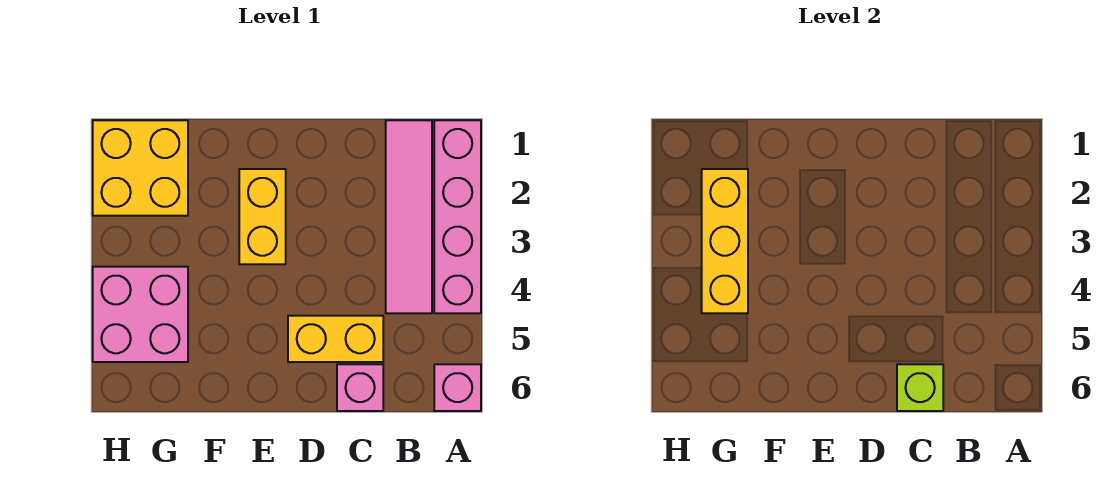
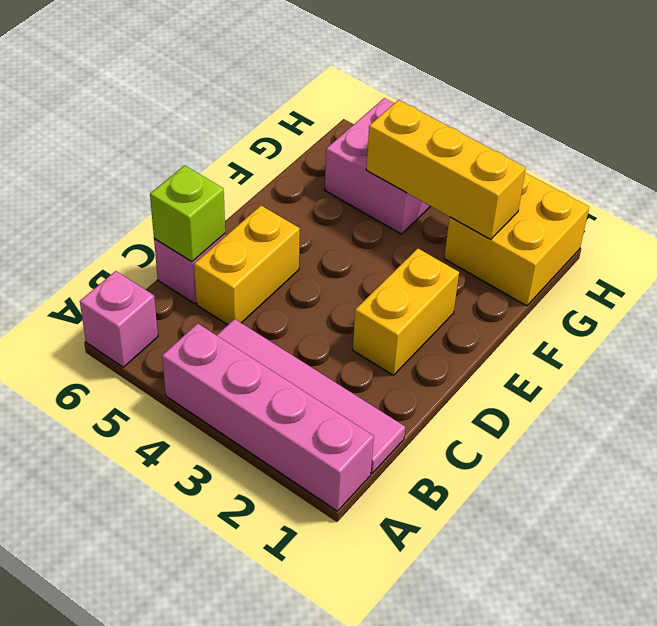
yellow 1x2 brick [239,169,286,264] -> yellow 1x2 brick turned to [353,248,459,375]

